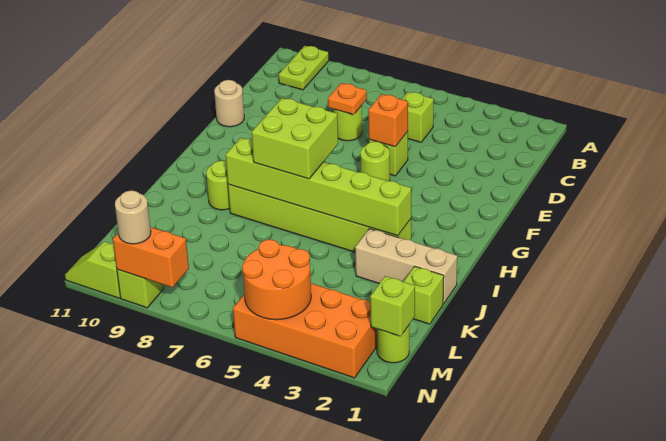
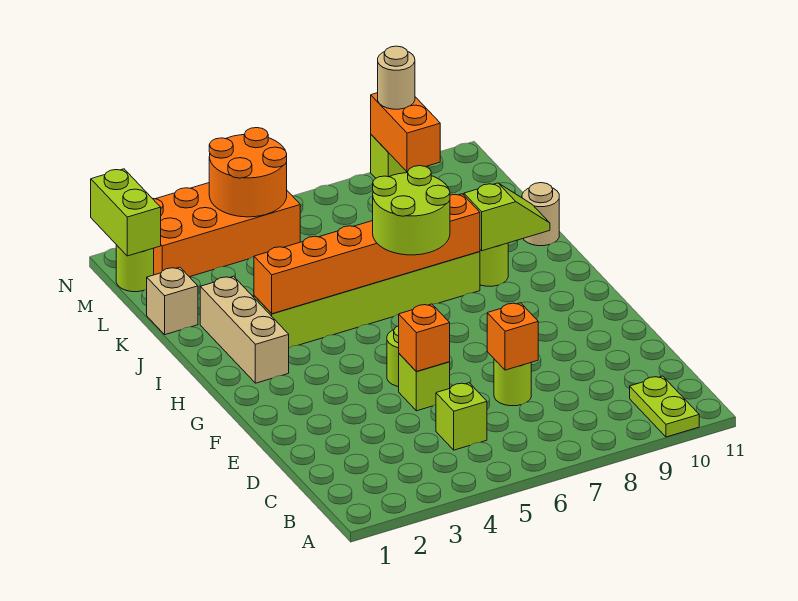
orange 1x1 plate [328,83,367,115] -> orange 1x1 brick [487,303,538,370]
tan 1x1 round brick [214,80,244,127] -> tan 1x1 round brick moved to [522,183,559,246]
lime 2x2 brick [252,98,338,179] -> lime 2x2 round brick [373,166,450,255]
lime 1x6 brick [226,138,411,236] -> orange 1x6 brick [254,194,480,314]
tan 1x3 brick [355,229,457,304] -> tan 1x3 brick turned to [200,276,289,383]
lime 1x1 brick [404,266,444,324] -> tan 1x1 brick [147,267,198,335]
lime 1x1 brick [370,276,415,336] -> lime 1x2 brick [91,169,161,256]
orange 1x2 brick [113,227,189,288] -> orange 1x2 brick turned to [371,93,440,172]
lime 1x2 slope [65,242,120,298] -> lime 1x2 slope moved to [464,183,550,251]

